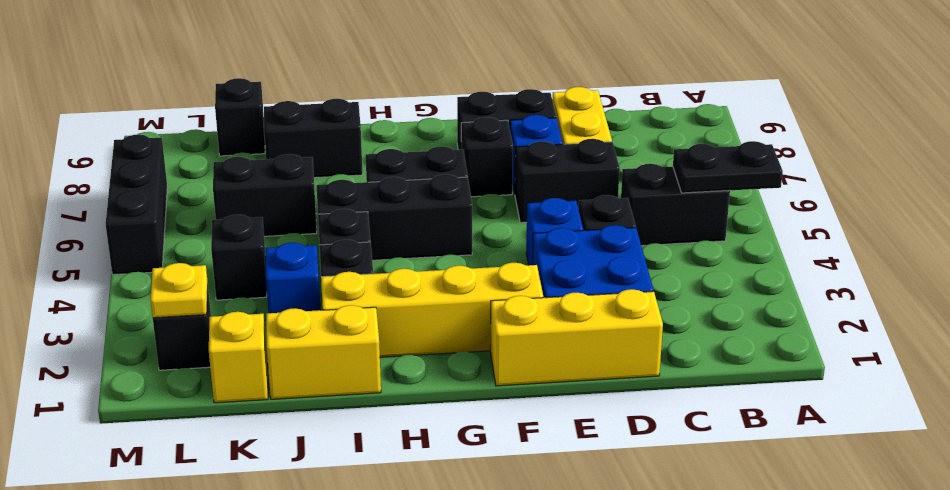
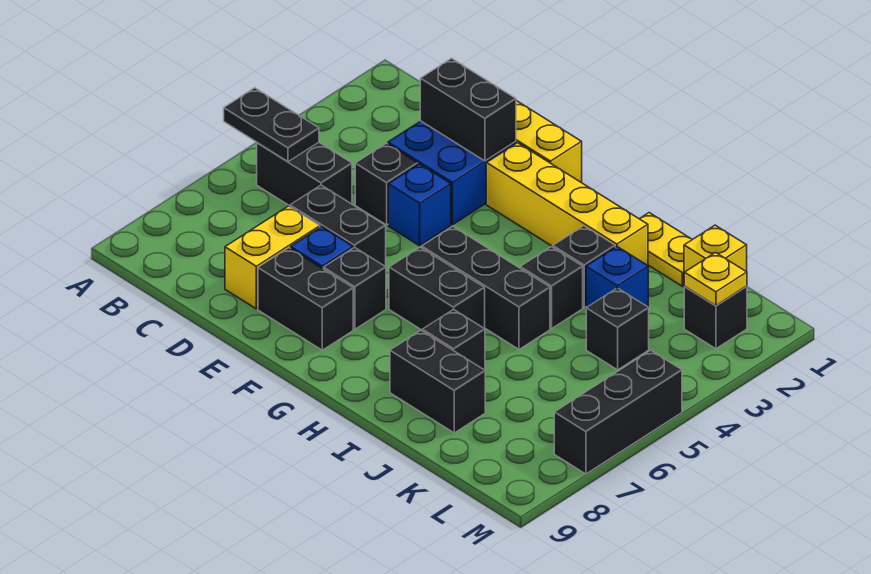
yellow 1x2 brick [266,305,381,399] -> yellow 1x2 plate [639,213,692,286]
black 1x2 brick [213,154,317,236] -> black 1x2 brick moved to [420,58,516,161]
black 1x1 brick [215,78,265,156] -> black 1x1 brick moved to [422,309,485,370]

